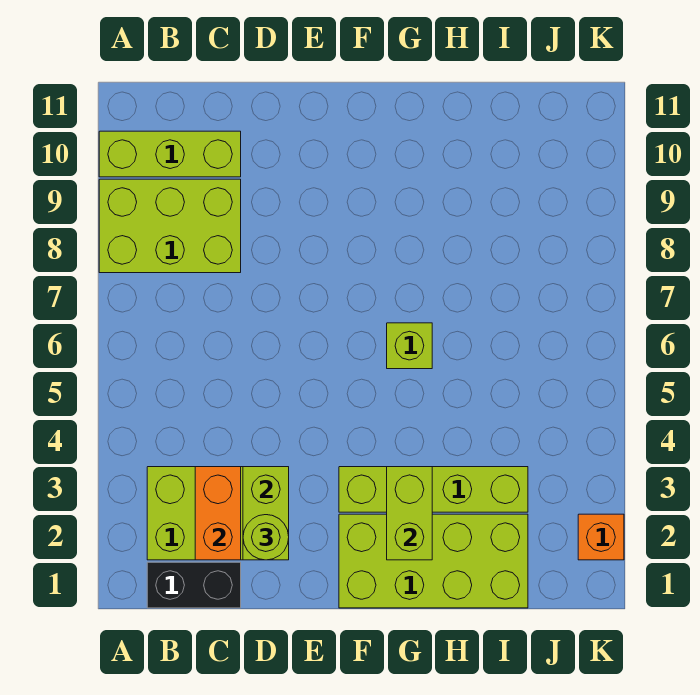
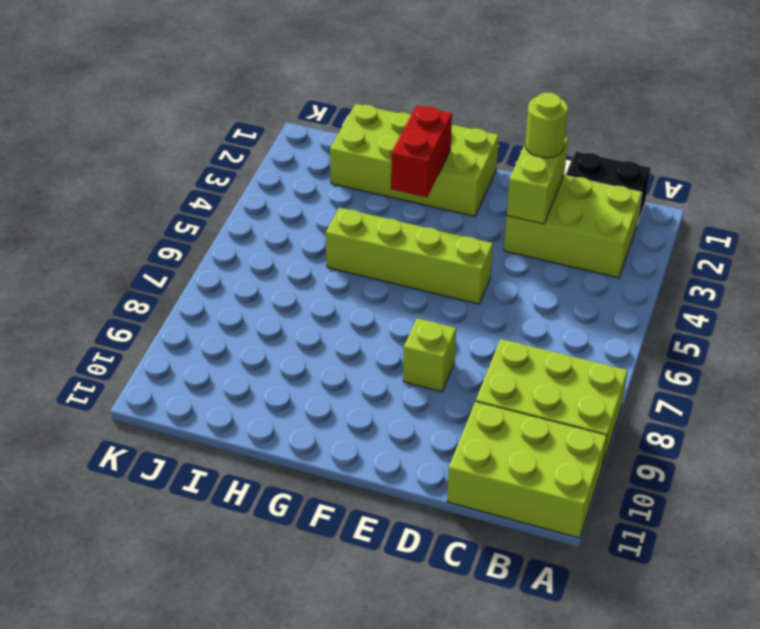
lime 1x3 brick [99,131,241,177] -> lime 2x3 brick [447,402,607,538]
orange 1x2 brick [195,467,241,560] -> none
lime 1x4 brick [339,467,528,512] -> lime 1x4 brick moved to [326,208,493,304]
lime 1x2 brick [387,467,432,560] -> red 1x2 brick [391,106,452,197]
lime 1x1 brick [387,323,432,369] -> lime 1x1 brick moved to [403,318,456,392]
orange 1x1 brick [578,514,624,560] -> none

